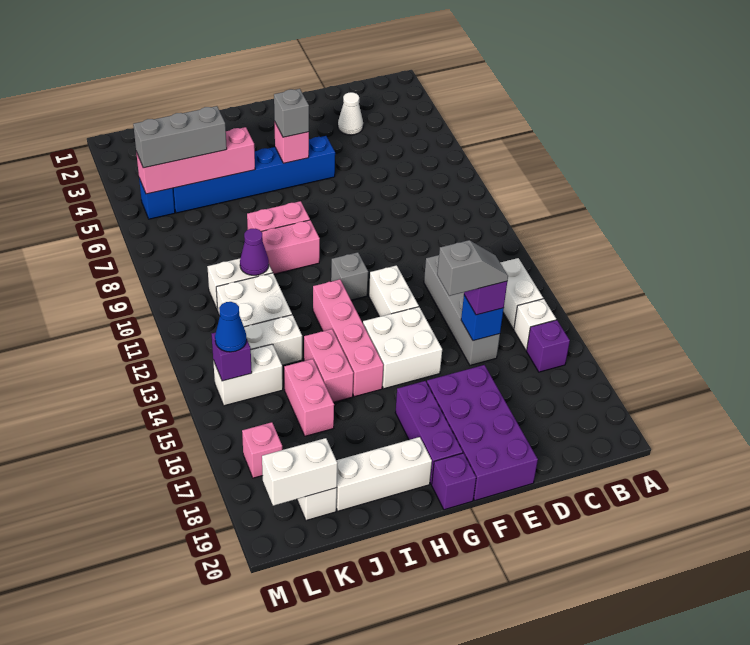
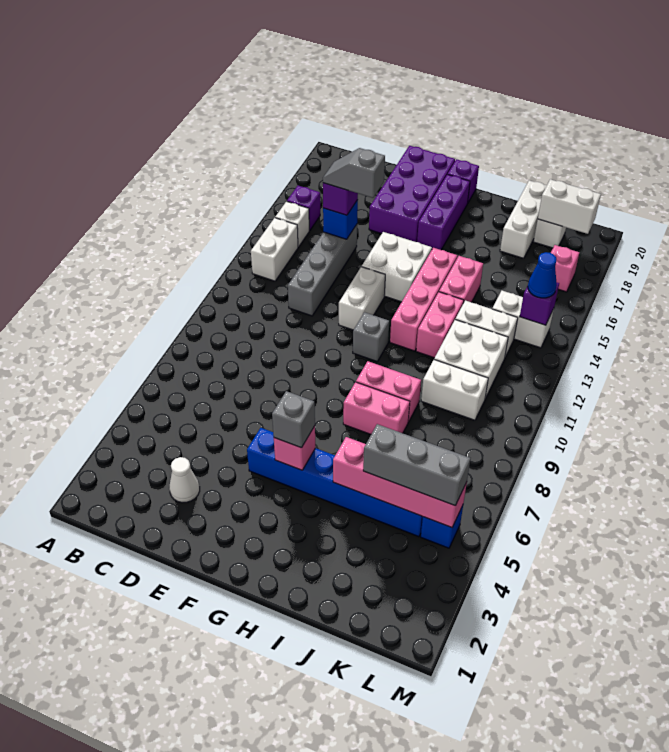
white 1x3 brick [336,437,432,511] -> white 1x3 brick turned to [500,180,547,258]
purple 1x1 cone [240,229,269,275] -> none
pink 1x2 brick [284,359,334,436] -> pink 1x2 brick moved to [416,292,464,358]

